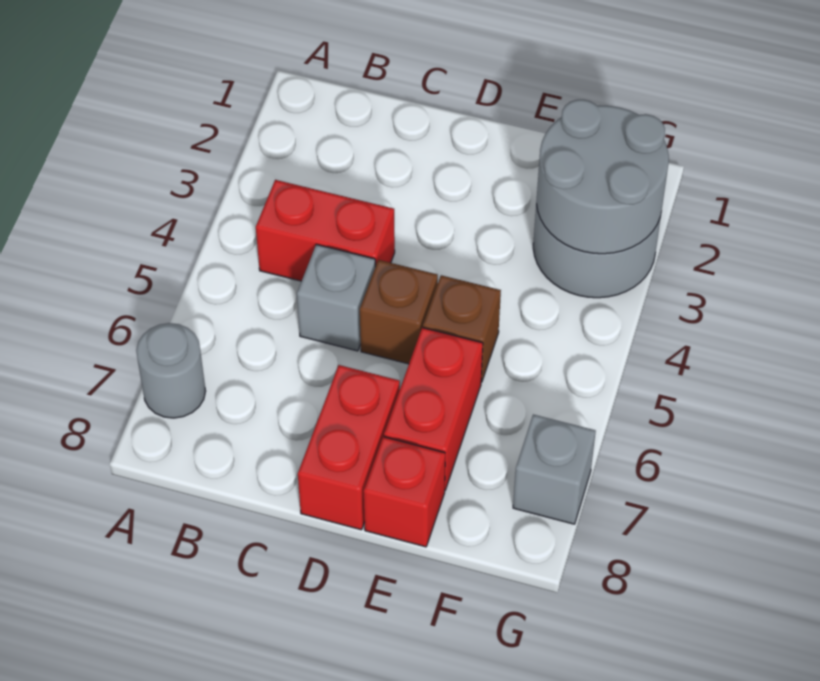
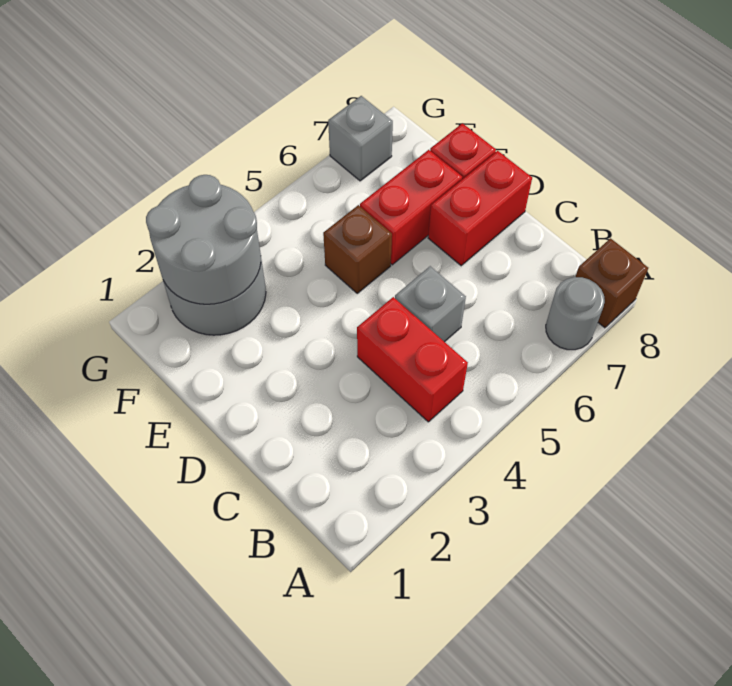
brown 1x1 brick [360,260,438,364] -> brown 1x1 brick moved to [576,238,648,328]

